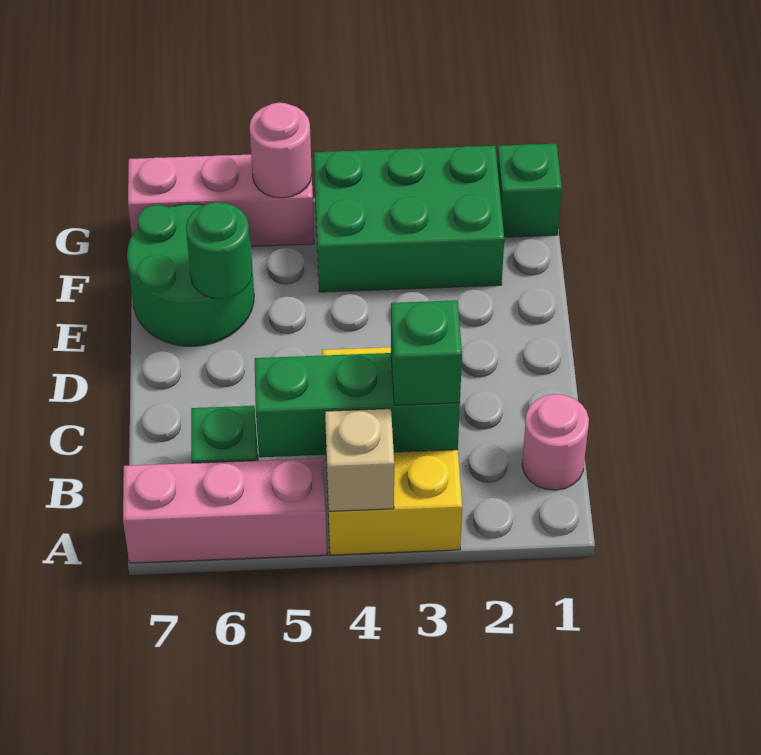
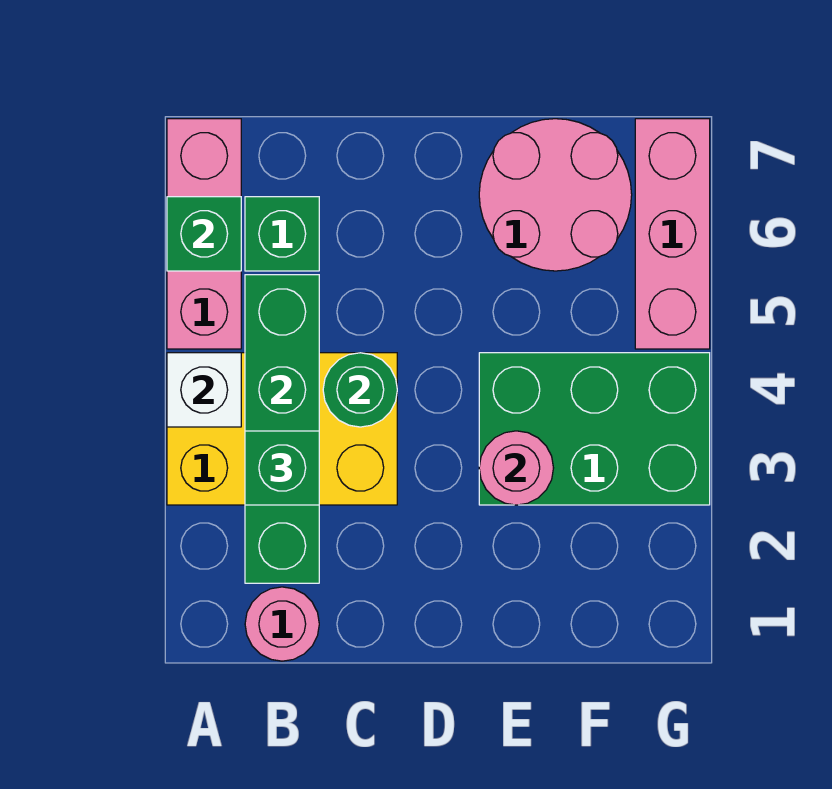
tan 1x1 brick [325,409,394,511] -> white 1x1 brick [167,353,241,427]
green 1x3 brick [255,353,460,457] -> green 1x4 brick [245,275,319,583]
green 2x2 round brick [127,204,254,346] -> pink 2x2 round brick [479,119,632,271]
green 1x1 round brick [186,202,252,299] -> green 1x1 round brick moved to [323,353,397,427]
green 2x3 brick [314,146,504,292] -> green 2x3 brick turned to [479,353,710,505]
green 1x1 brick [497,144,562,237] -> green 1x1 brick moved to [167,197,241,271]
pink 1x1 round brick [250,103,312,198] -> pink 1x1 round brick moved to [479,431,553,505]

